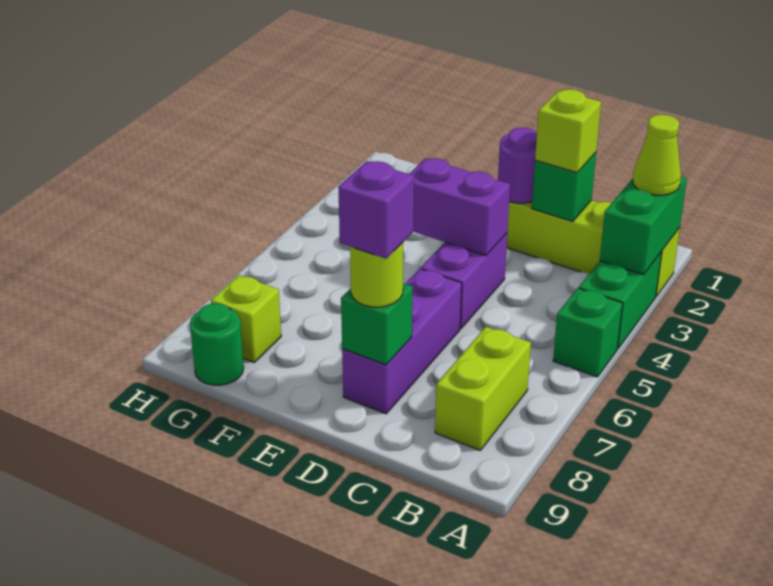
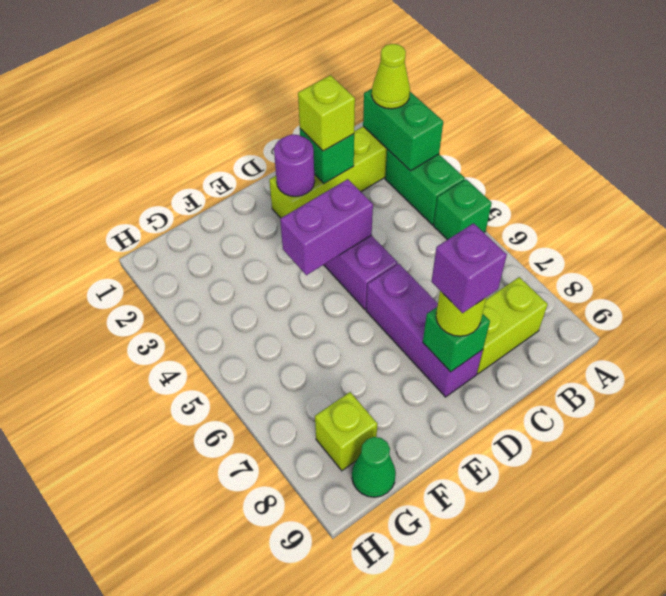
lime 1x2 brick [435,327,531,451] -> lime 1x2 brick turned to [477,277,548,374]
green 1x1 round brick [190,303,244,385] -> green 1x1 cone [352,437,396,497]

